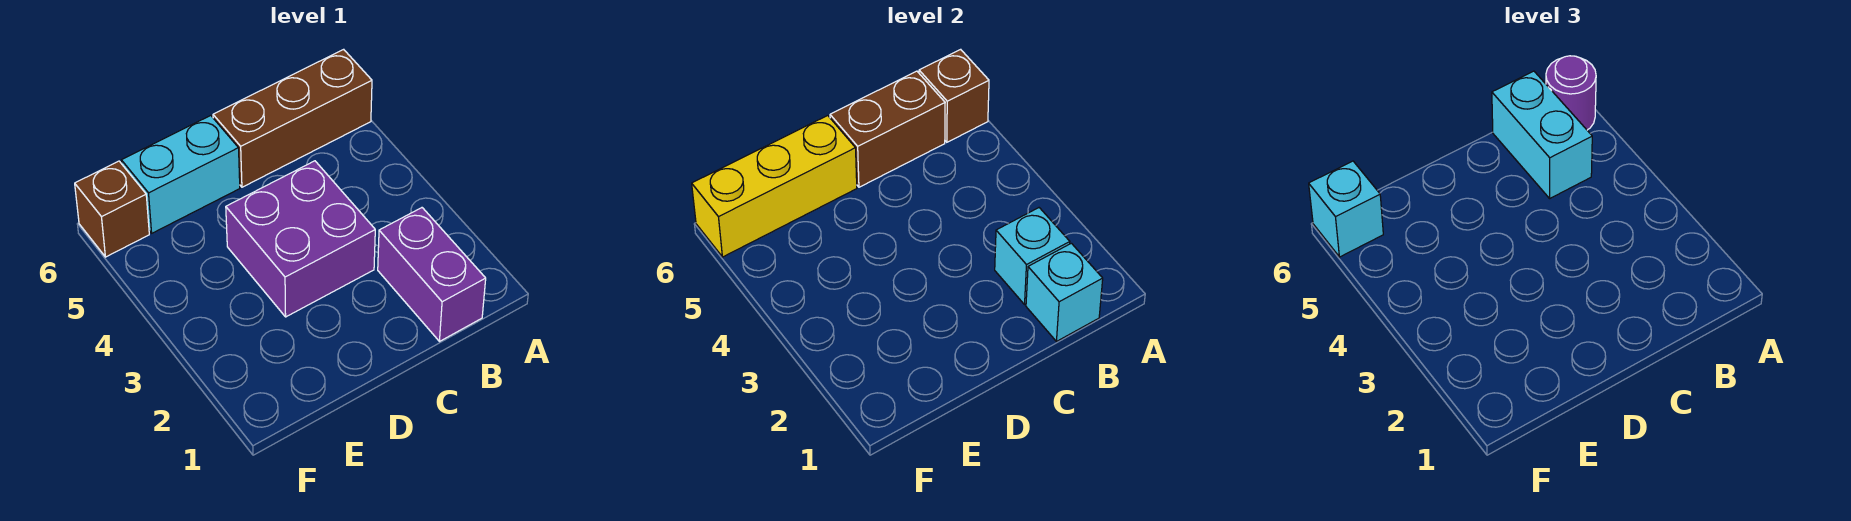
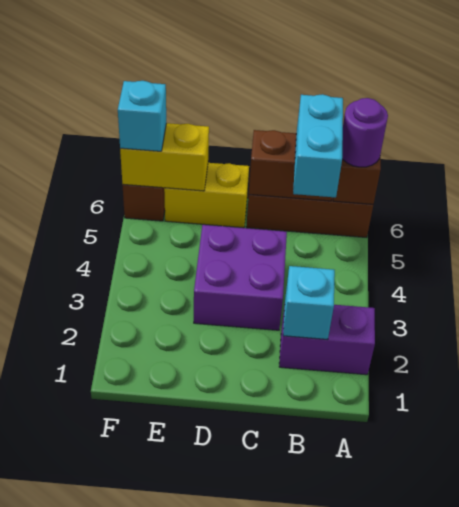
purple 1x2 brick [378,208,486,341] -> purple 1x2 brick turned to [279,305,375,375]
cyan 1x1 brick [1026,243,1103,341] -> none
cyan 1x2 brick [121,116,240,233] -> yellow 1x2 brick [164,163,249,228]
yellow 1x3 brick [692,116,857,257] -> yellow 1x2 brick [120,123,209,191]

